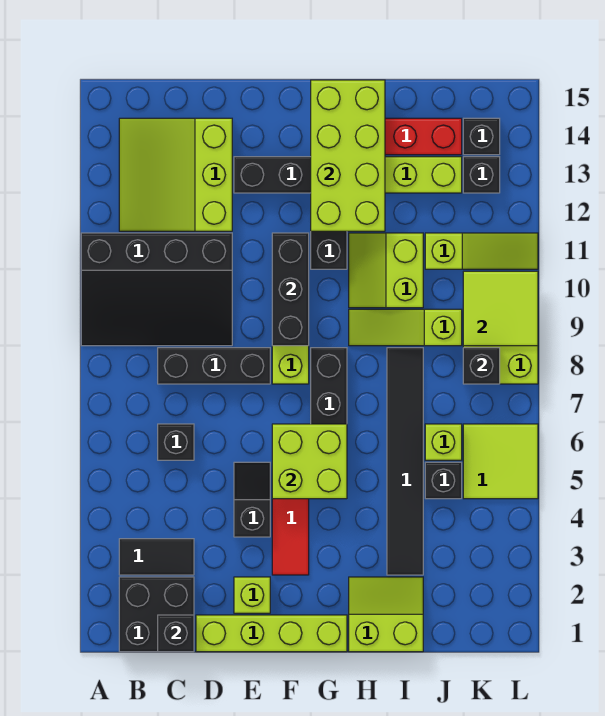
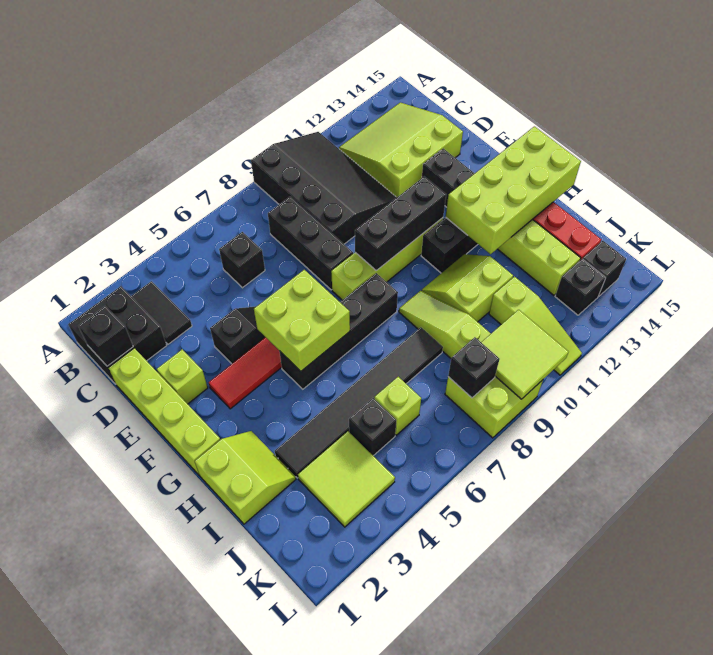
black 3x4 slope [81,233,232,346] -> black 3x4 slope turned to [251,132,397,244]
lime 2x2 tile [463,424,538,499] -> lime 2x2 tile moved to [298,431,395,527]

